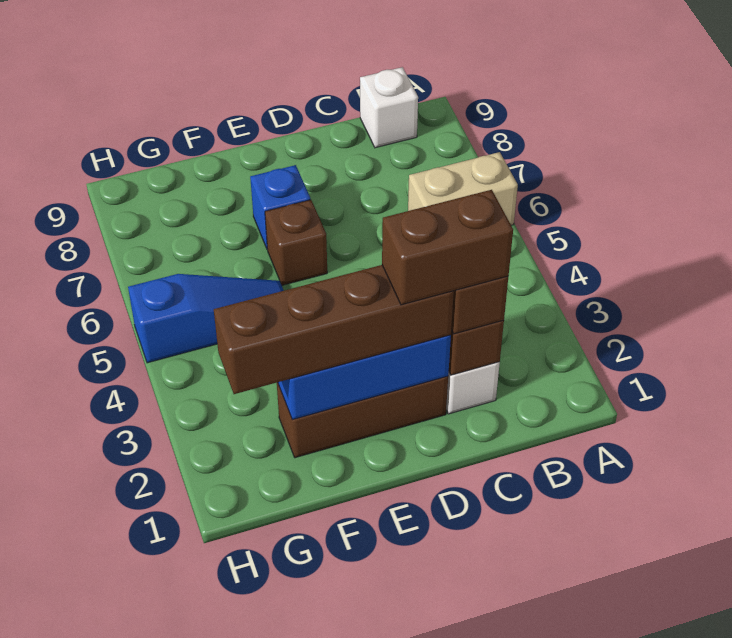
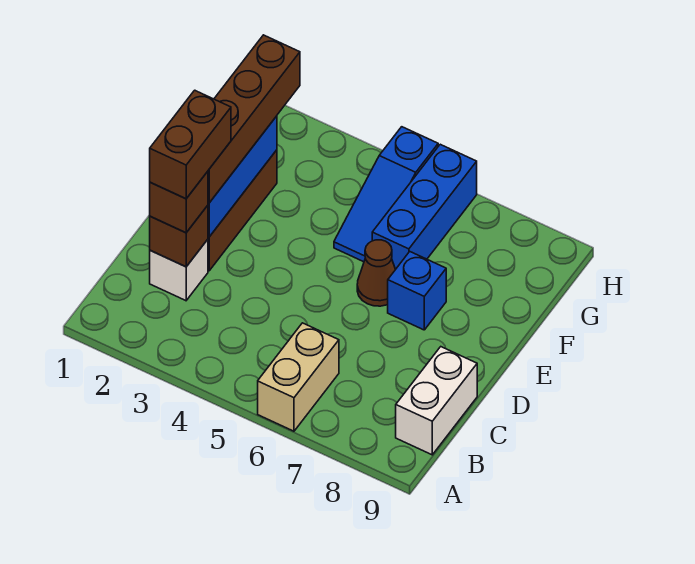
white 1x1 brick [360,67,418,148] -> white 1x2 brick [396,347,477,455]
brown 1x1 brick [265,200,327,285] -> brown 1x1 cone [357,240,395,306]
none -> blue 1x3 brick [372,144,477,270]

